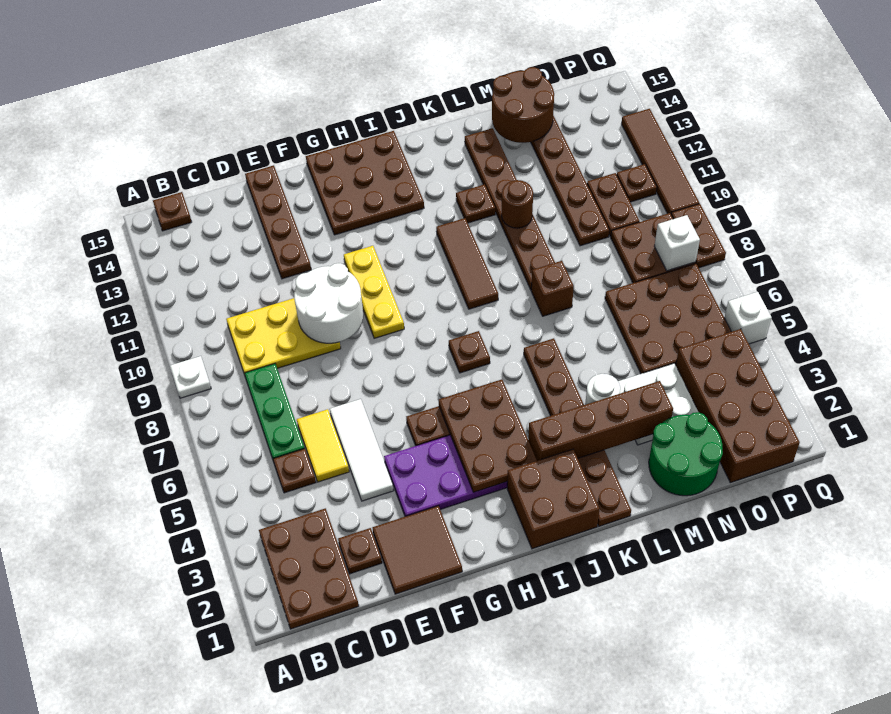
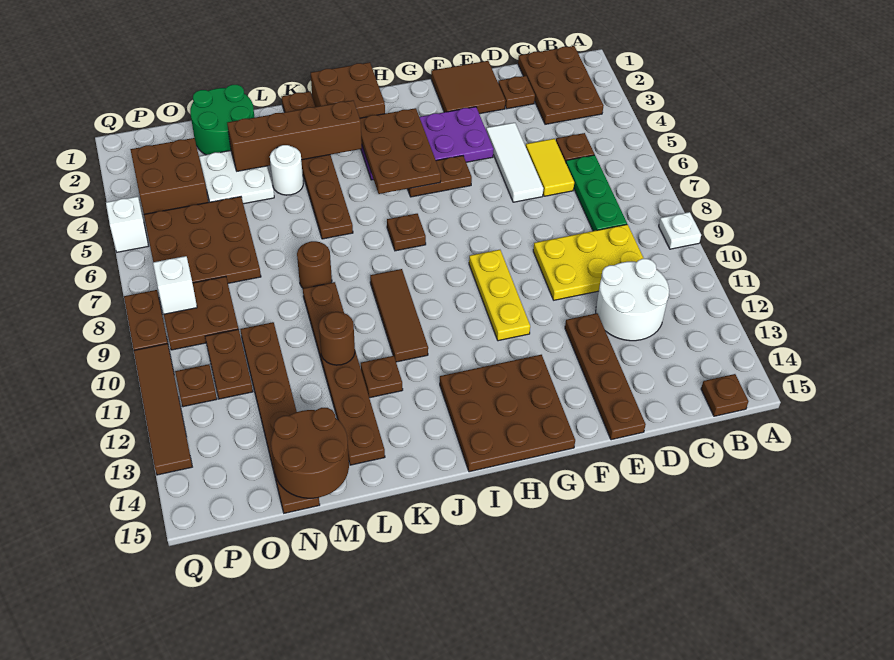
white 2x2 round brick [294,263,363,343] -> white 2x2 round brick moved to [596,259,669,341]
brown 1x1 brick [531,261,574,316] -> brown 1x1 round brick [297,241,332,288]
brown 2x4 brick [676,329,800,483] -> brown 2x2 brick [130,138,208,214]

